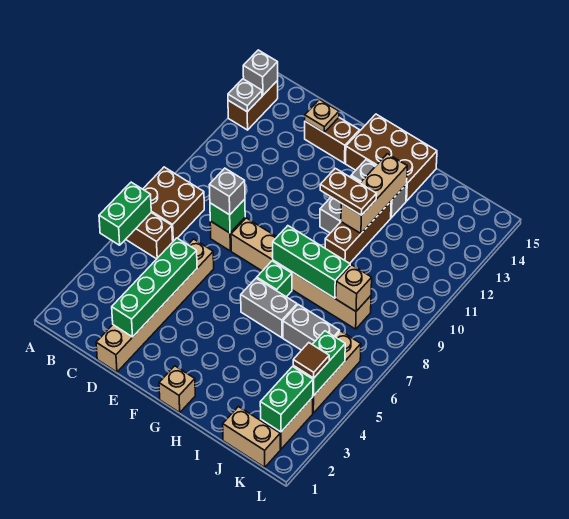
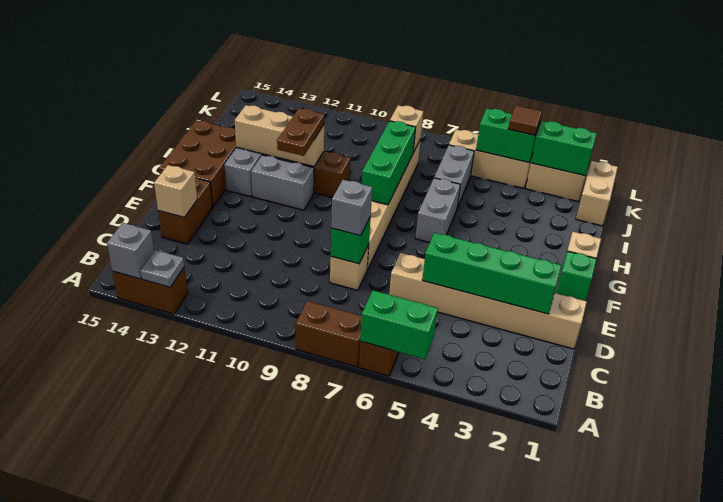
brown 2x2 brick [143,167,204,241] -> brown 1x2 brick [296,301,362,367]
tan 1x1 plate [305,100,339,132] -> tan 1x1 brick [154,165,197,217]
green 1x1 brick [257,261,292,297] -> green 1x1 brick moved to [556,251,597,301]

